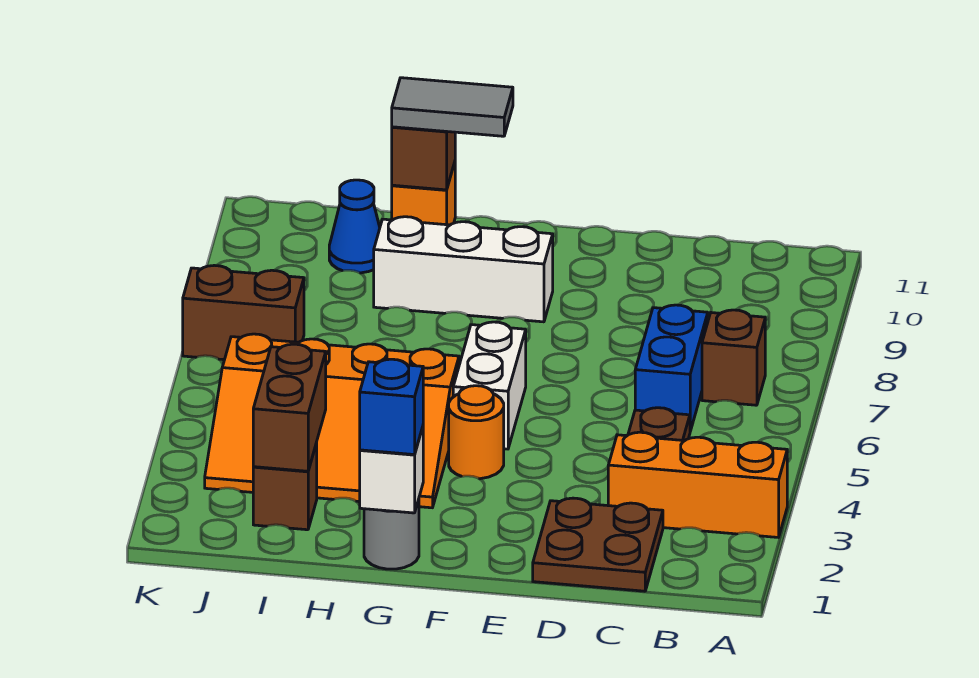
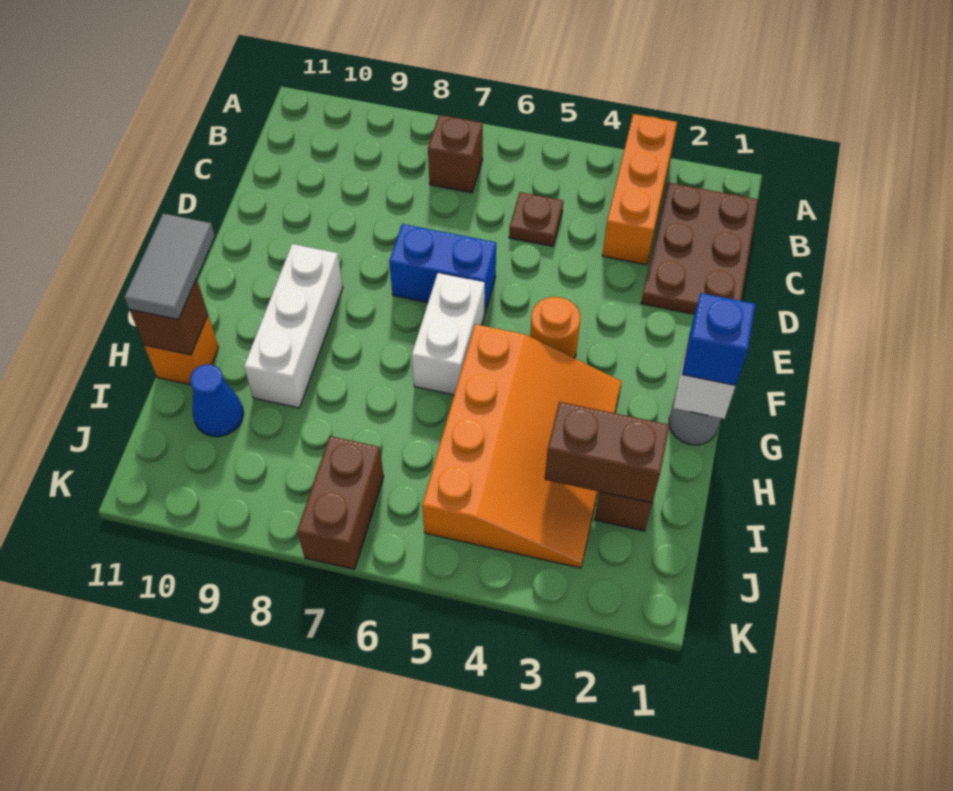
brown 2x2 plate [533,498,663,591] -> brown 2x3 plate [641,182,758,314]
blue 1x2 brick [635,305,708,431] -> blue 1x2 brick moved to [389,224,496,314]
white 1x2 brick [453,322,526,449] -> white 1x2 brick turned to [412,273,485,395]

